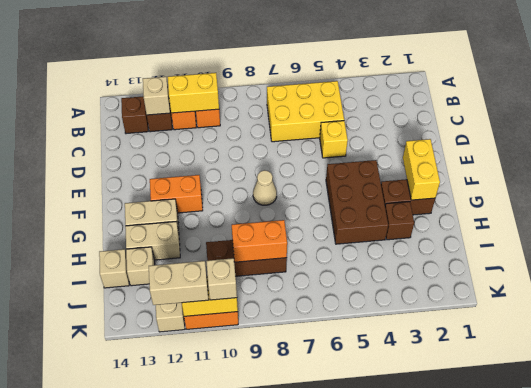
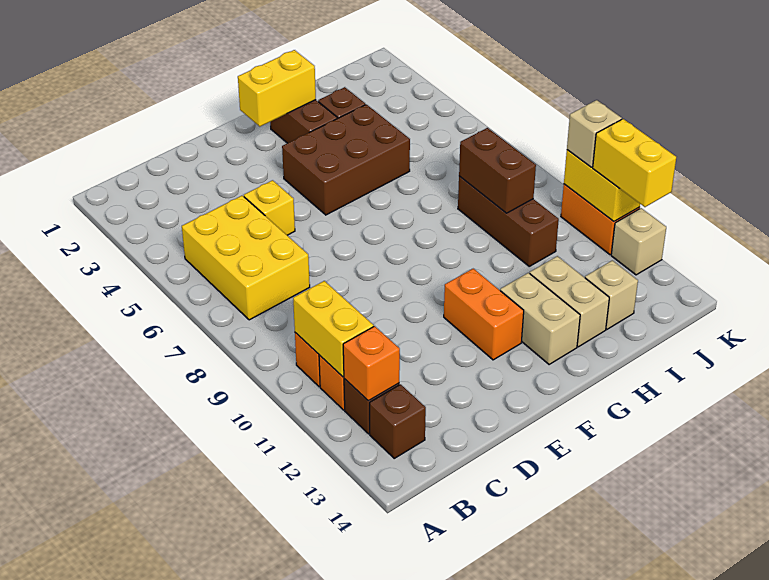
tan 1x1 brick [143,77,170,115] -> orange 1x1 brick [343,326,400,401]
tan 1x1 cone [253,170,277,205] -> none
orange 1x2 brick [232,220,287,262] -> brown 1x2 brick [459,128,536,213]
tan 1x1 brick [99,249,129,288] -> none
tan 1x2 brick [149,261,209,305] -> yellow 1x2 brick [593,119,676,207]

